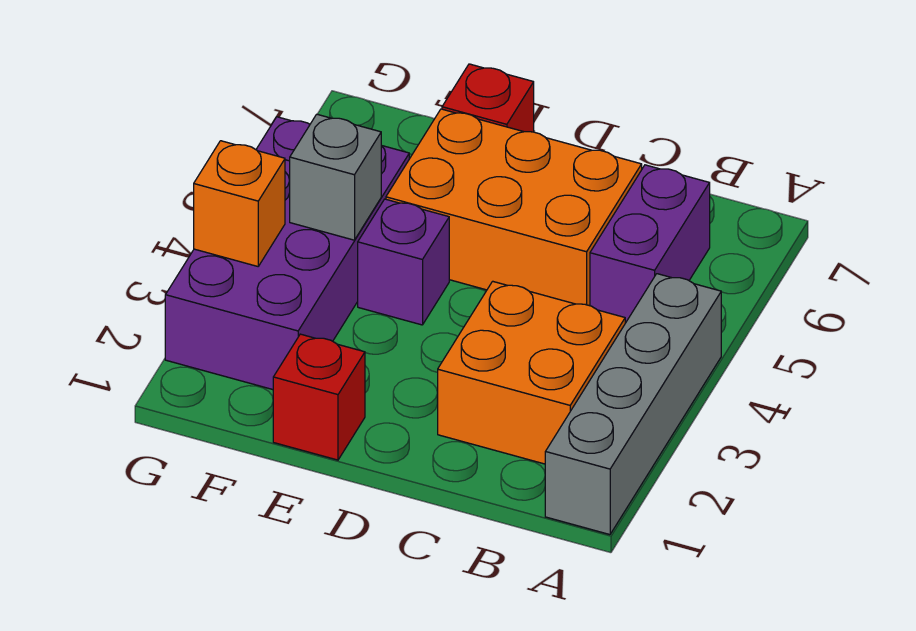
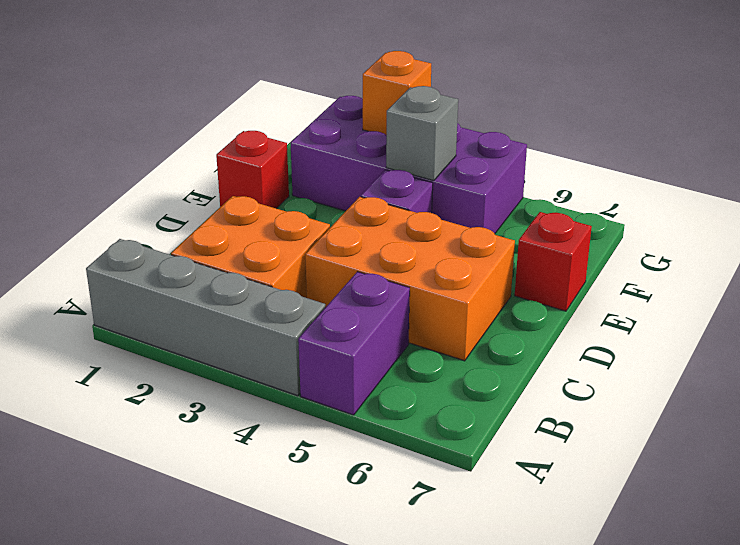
purple 1x2 brick [590,165,710,323] -> purple 1x2 brick turned to [298,272,410,415]
orange 2x3 brick [386,109,642,306] -> orange 2x3 brick turned to [305,197,515,361]

